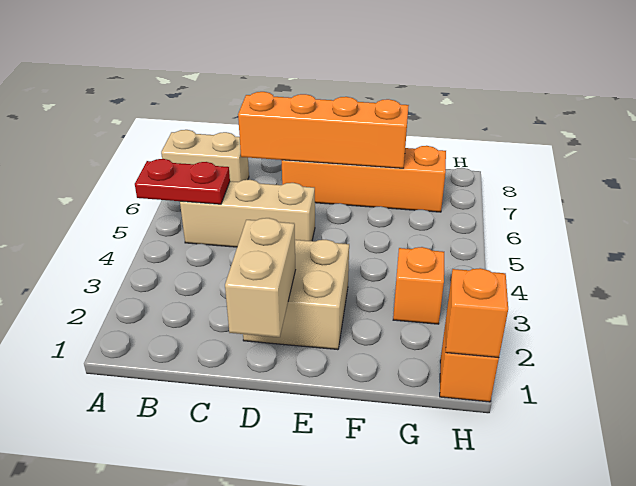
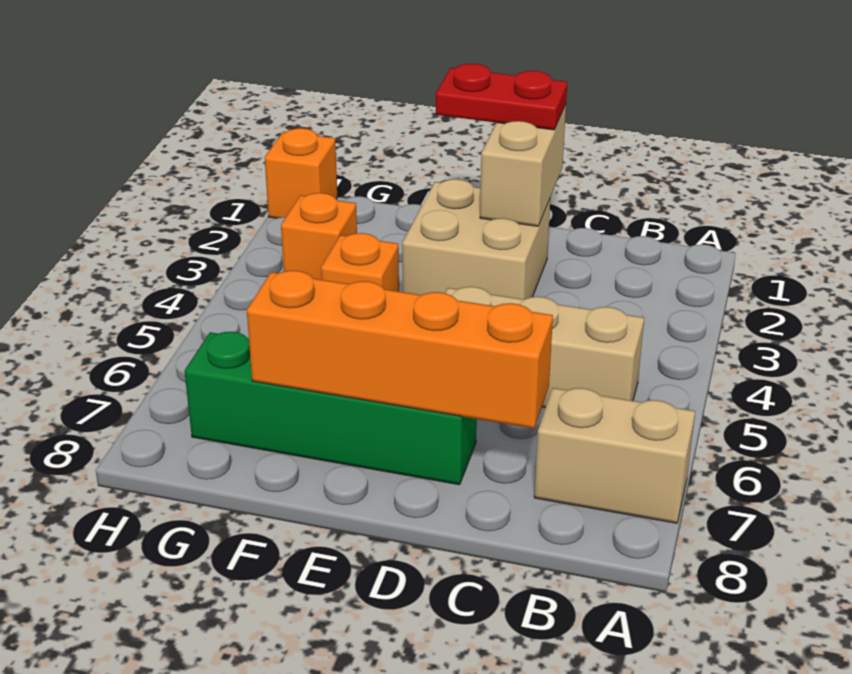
red 1x2 plate [135,159,230,204] -> red 1x2 plate moved to [436,64,567,130]
orange 1x4 brick [282,146,446,212] -> green 1x4 brick [184,332,477,485]
orange 1x1 brick [446,268,508,358] -> orange 1x1 brick moved to [321,233,399,292]

